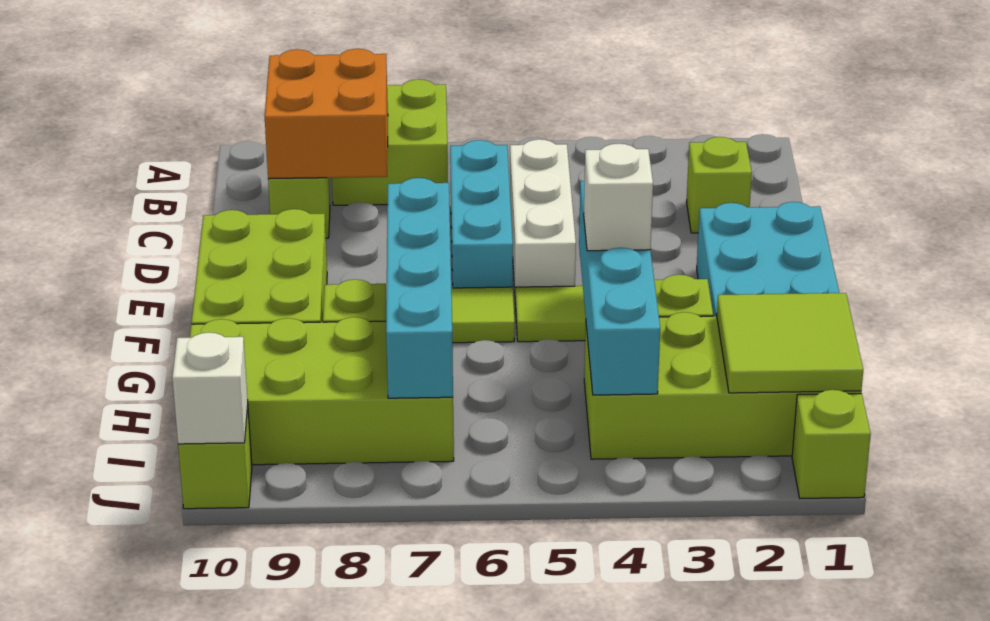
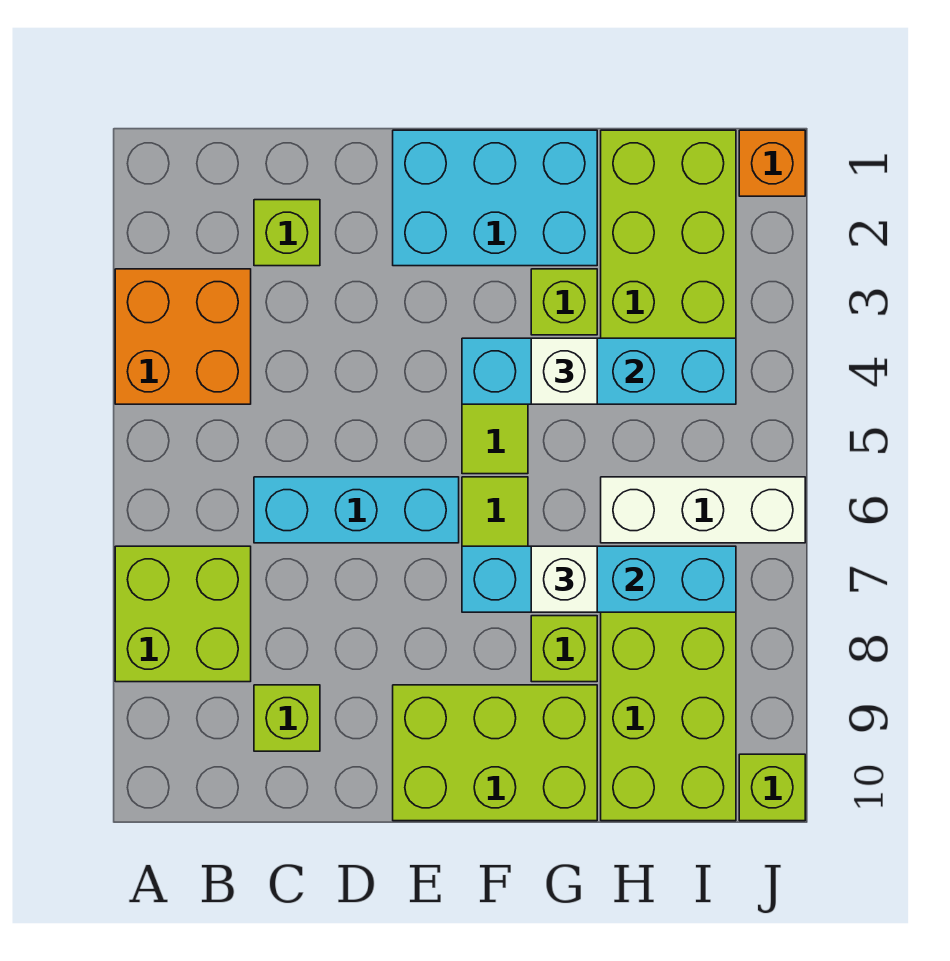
orange 2x2 brick [265,49,388,179] -> orange 2x2 brick moved to [115,269,251,404]
white 1x3 brick [510,139,576,305] -> white 1x3 brick moved to [601,477,805,543]
lime 2x2 tile [716,293,863,393] -> none
lime 1x1 brick [792,390,871,498] -> orange 1x1 brick [739,130,805,196]
white 1x1 brick [172,332,248,444] -> white 1x1 brick moved to [531,546,597,612]

